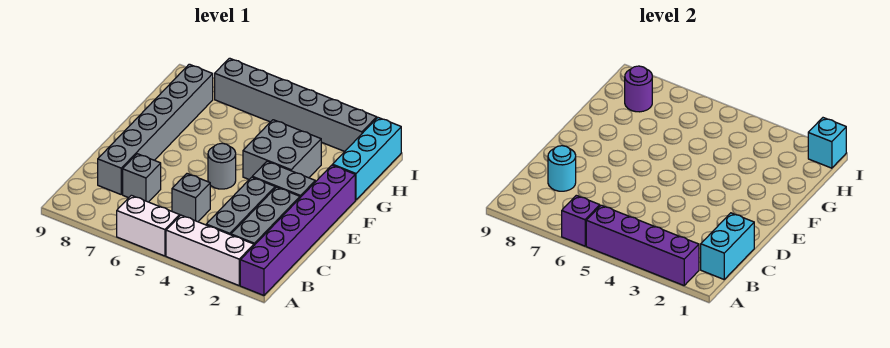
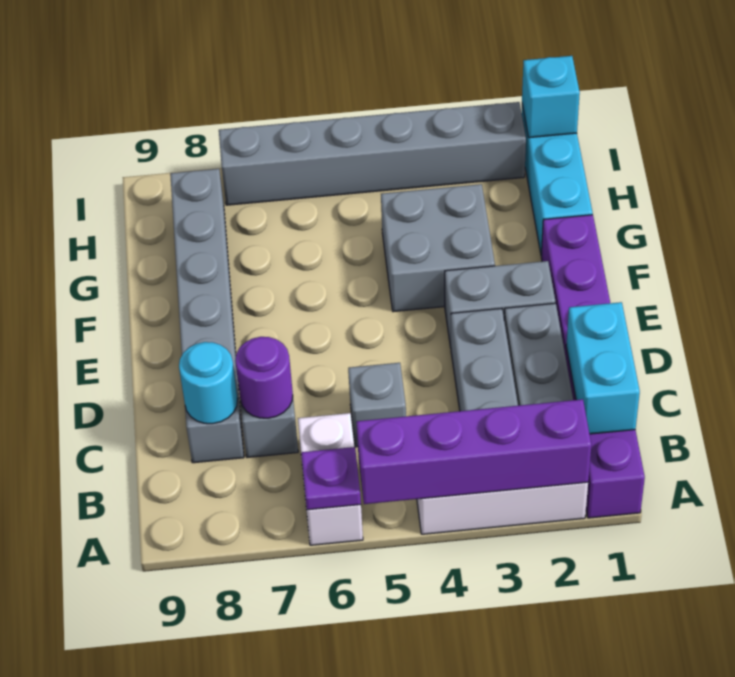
white 1x2 brick [117,195,180,256] -> white 1x2 brick turned to [298,413,363,545]
purple 1x1 brick [562,195,600,246] -> purple 1x1 plate [301,447,361,510]
grey 1x1 round brick [208,143,236,189] -> none
purple 1x1 round brick [625,66,652,112] -> purple 1x1 round brick moved to [235,337,293,418]

